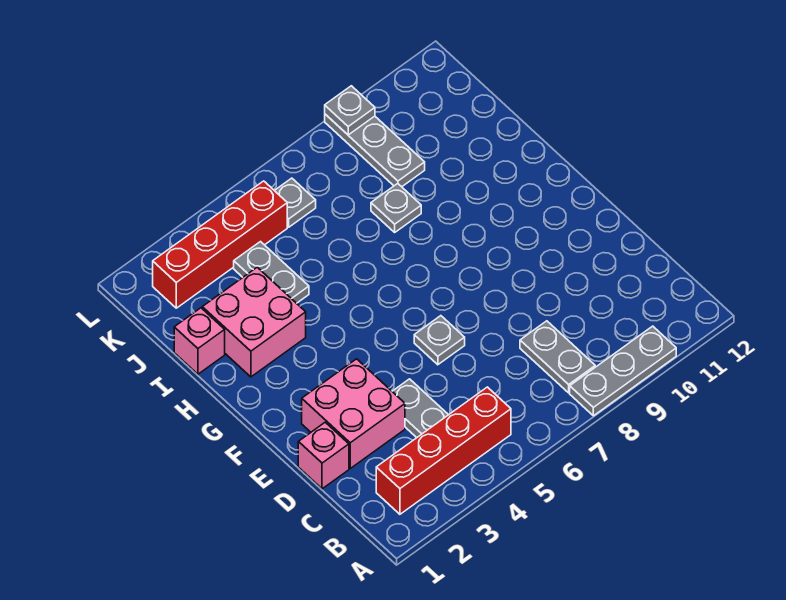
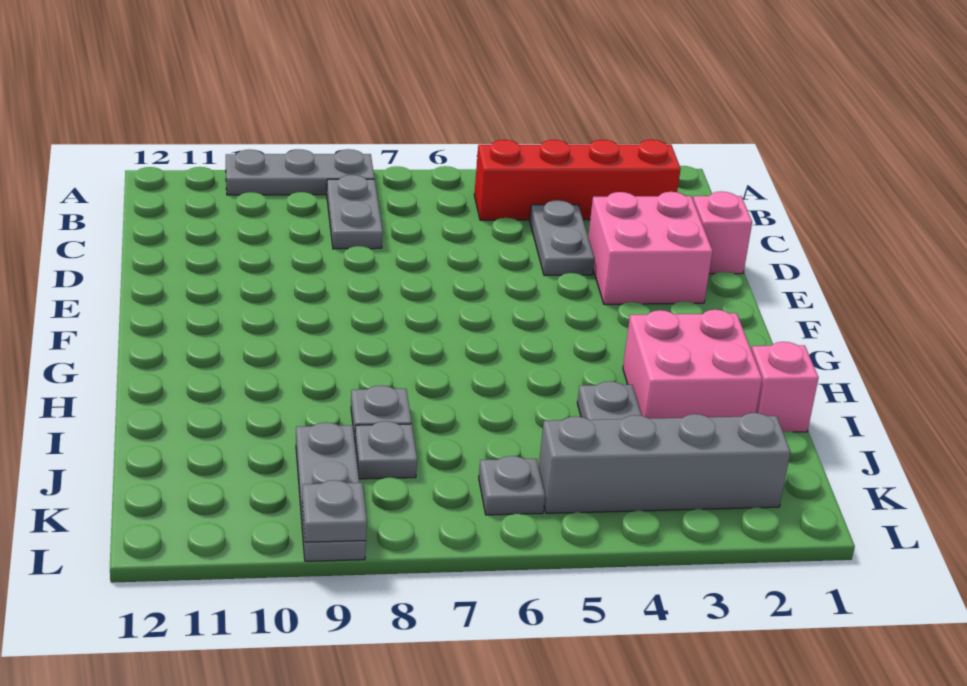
grey 1x1 plate [414,316,465,365] -> grey 1x1 plate moved to [355,421,417,479]
red 1x4 brick [153,181,287,308] -> grey 1x4 brick [539,413,790,513]

